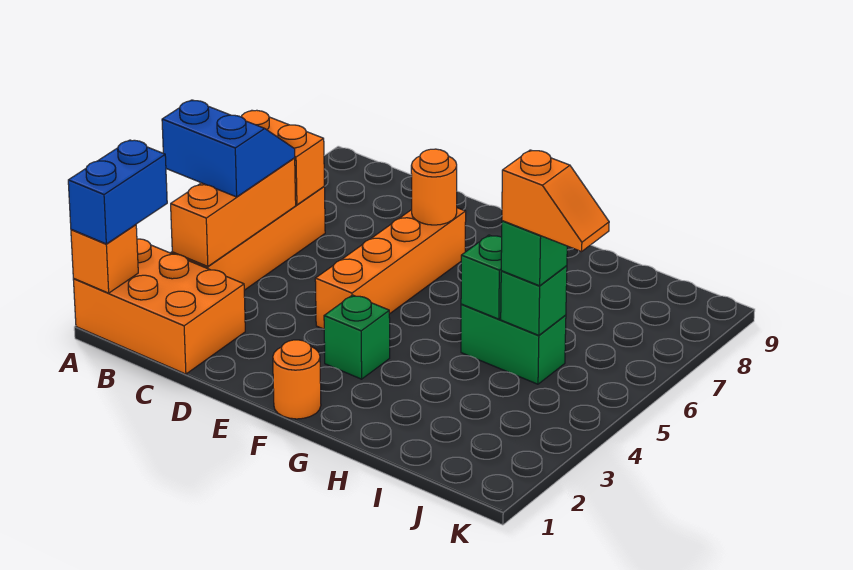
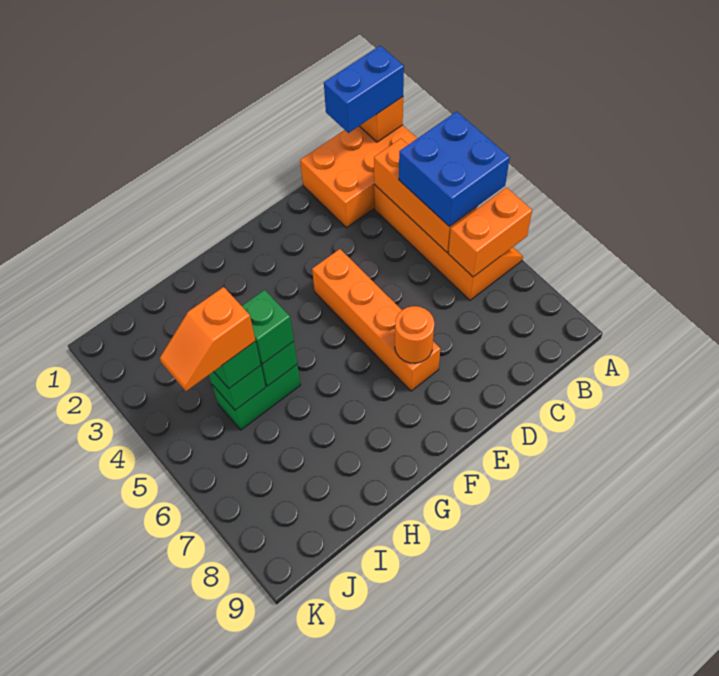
blue 1x2 brick [68,140,167,244] -> blue 1x2 brick turned to [324,46,404,133]
blue 2x2 slope [162,100,295,197] -> blue 2x2 brick [399,111,510,227]
orange 1x1 round brick [273,340,321,419] -> none
green 1x1 brick [324,295,390,379] -> green 1x1 brick moved to [242,290,294,364]

